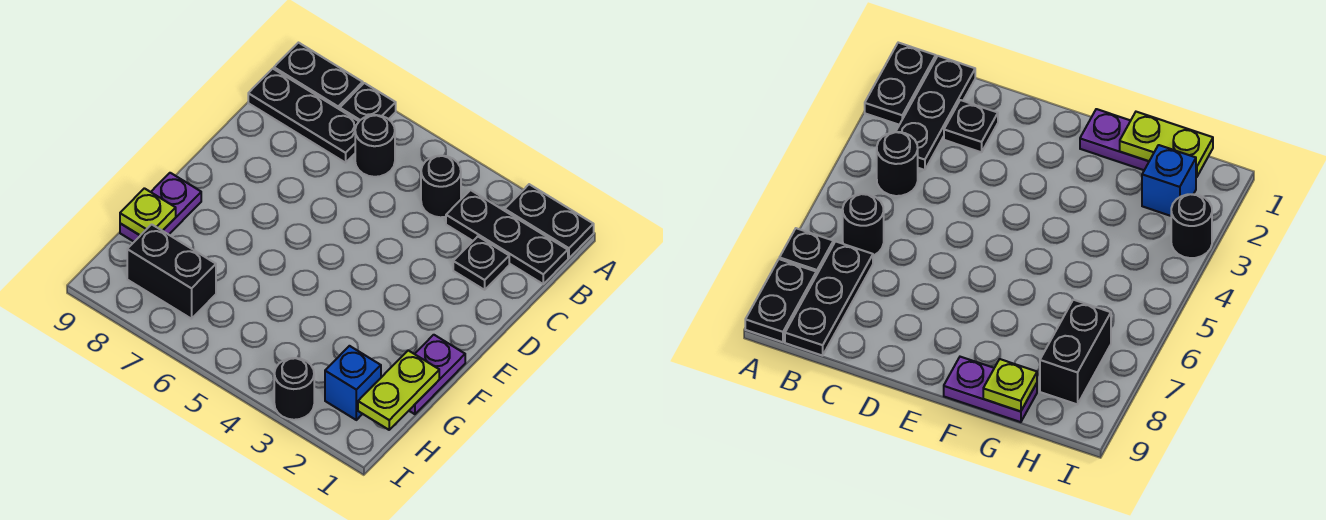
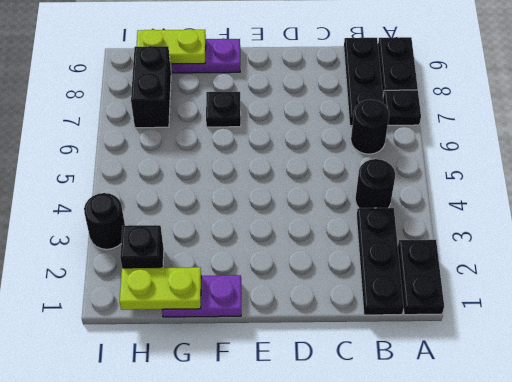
black 1x1 plate [453,236,509,290] -> black 1x1 plate moved to [206,92,241,127]
lime 1x1 plate [120,188,176,235] -> lime 1x2 plate [136,29,206,64]
blue 1x1 brick [325,346,381,420] -> black 1x1 brick [120,225,164,268]

